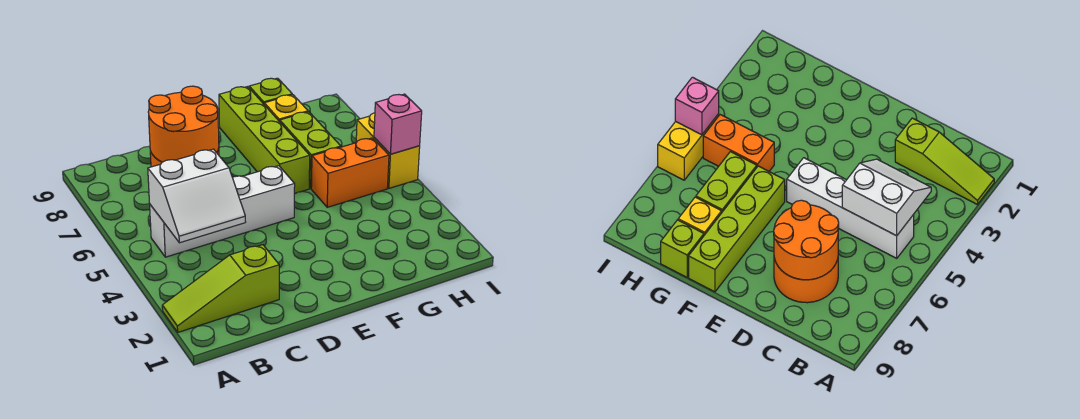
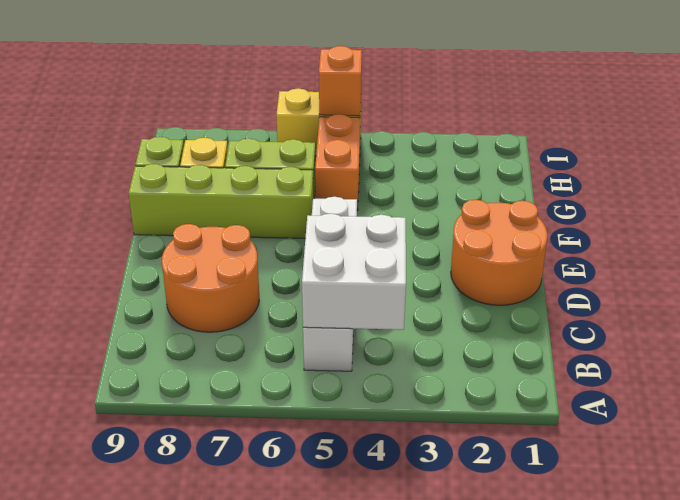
lime 1x3 slope [162,245,279,332] -> none
white 2x2 slope [148,149,245,243] -> white 2x2 brick [302,214,406,330]
orange 2x2 round brick [148,86,219,162] -> orange 2x2 round brick moved to [451,200,547,305]
pink 1x1 brick [374,94,422,154] -> orange 1x1 brick [319,46,362,116]

